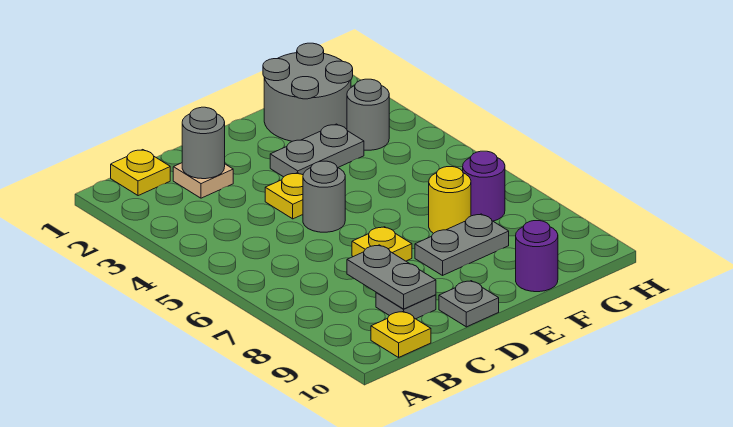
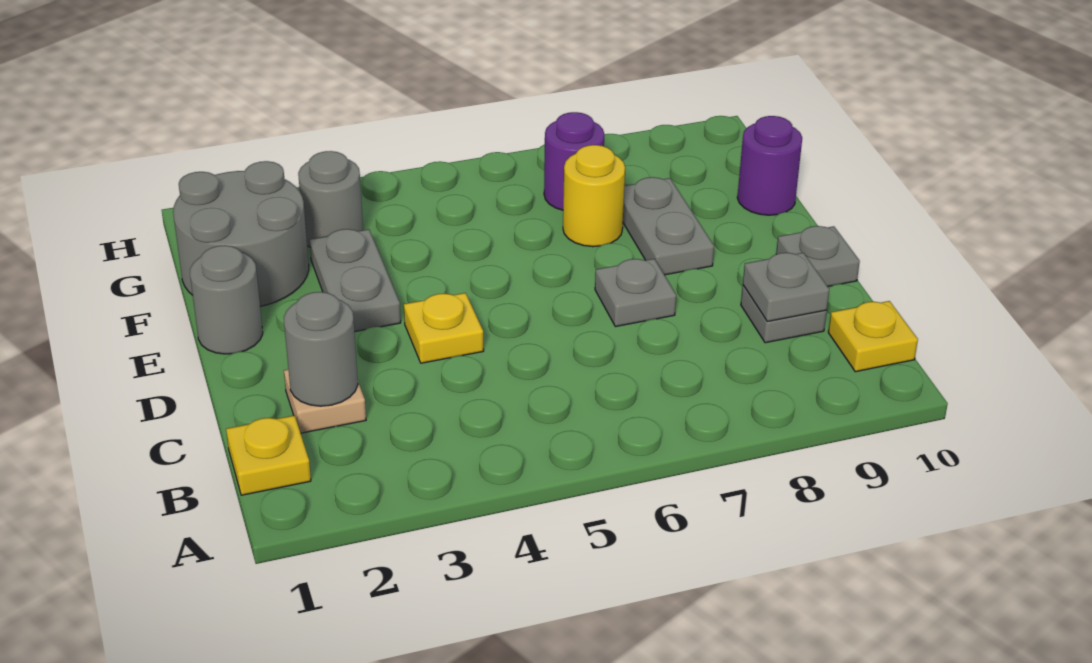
grey 1x2 plate [347,245,436,309] -> grey 1x1 plate [743,253,829,321]
grey 1x1 round brick [303,161,345,232] -> grey 1x1 round brick moved to [190,246,263,354]
yellow 1x1 plate [352,227,412,261] -> grey 1x1 plate [595,259,676,327]

